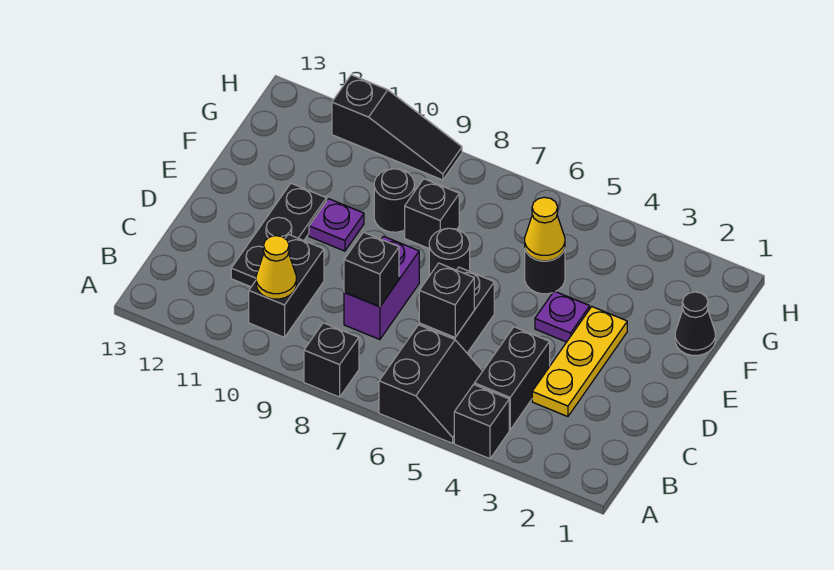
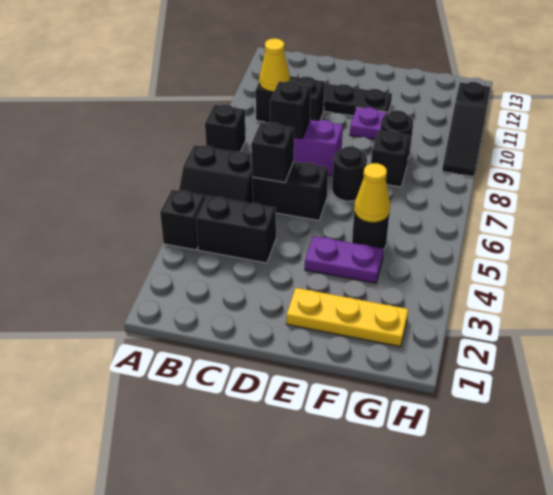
yellow 1x3 plate [532,307,627,417] -> yellow 1x3 plate moved to [286,288,408,347]
purple 1x1 plate [535,291,590,342] -> purple 1x2 plate [305,236,384,283]
black 1x1 cone [675,292,715,355] -> none

